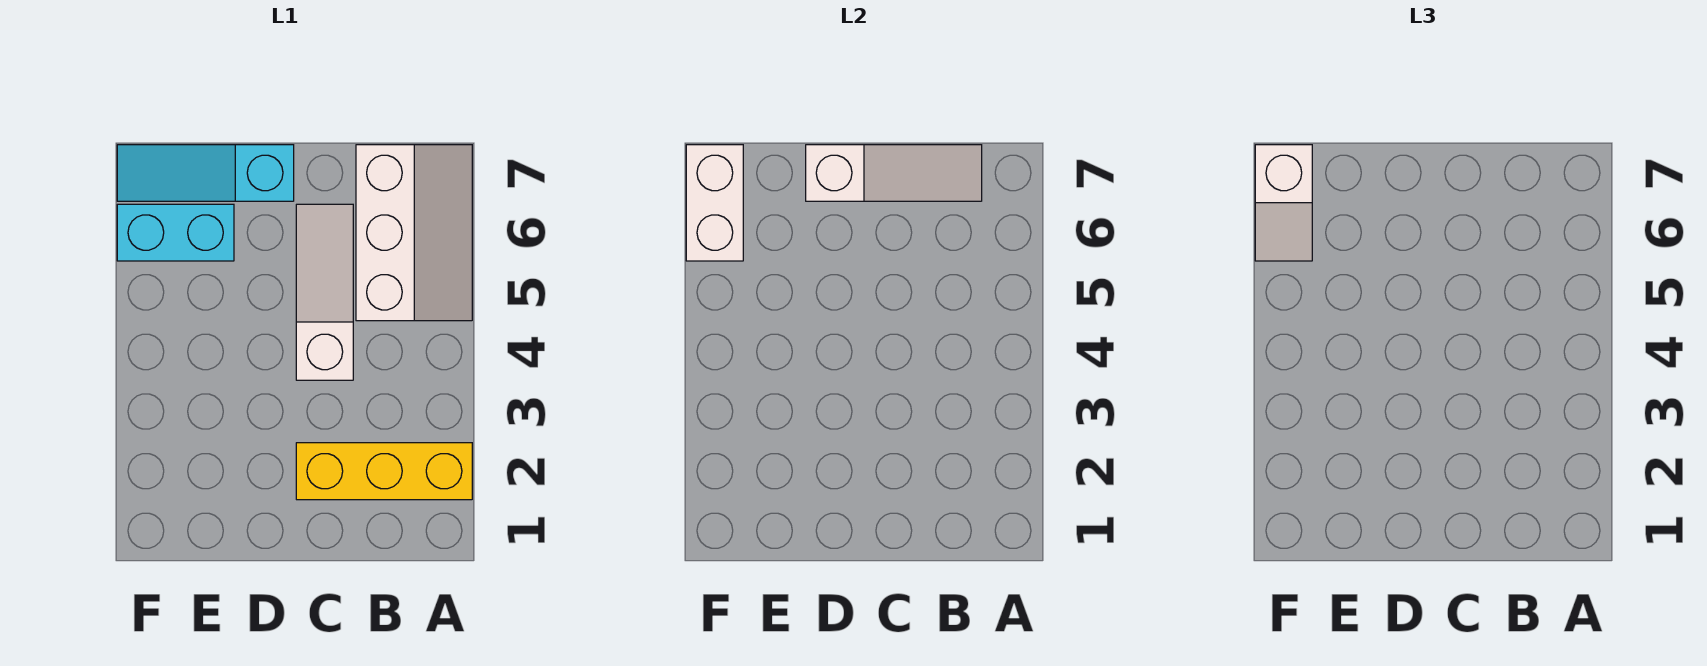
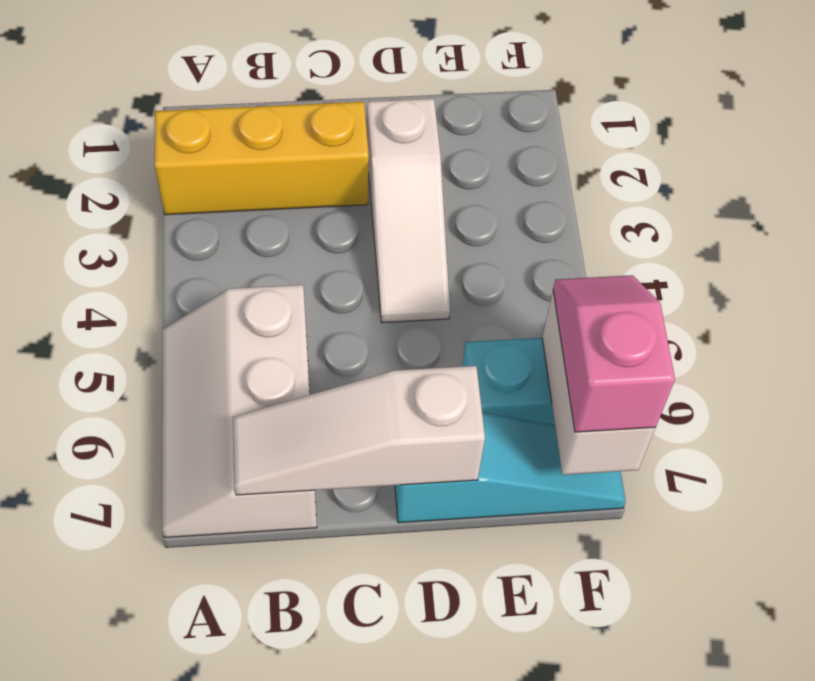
white 1x3 slope [296,204,353,380] -> white 1x3 slope moved to [367,99,450,323]
white 1x2 slope [1255,145,1312,261] -> pink 1x2 slope [553,275,675,432]

